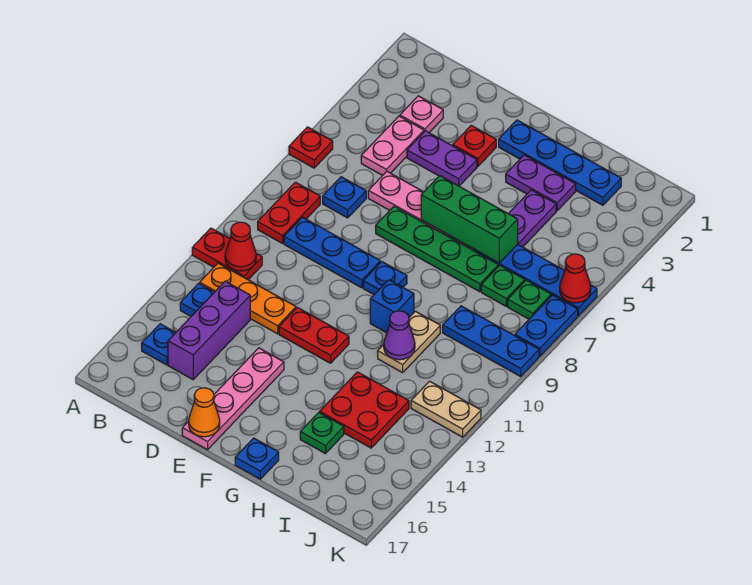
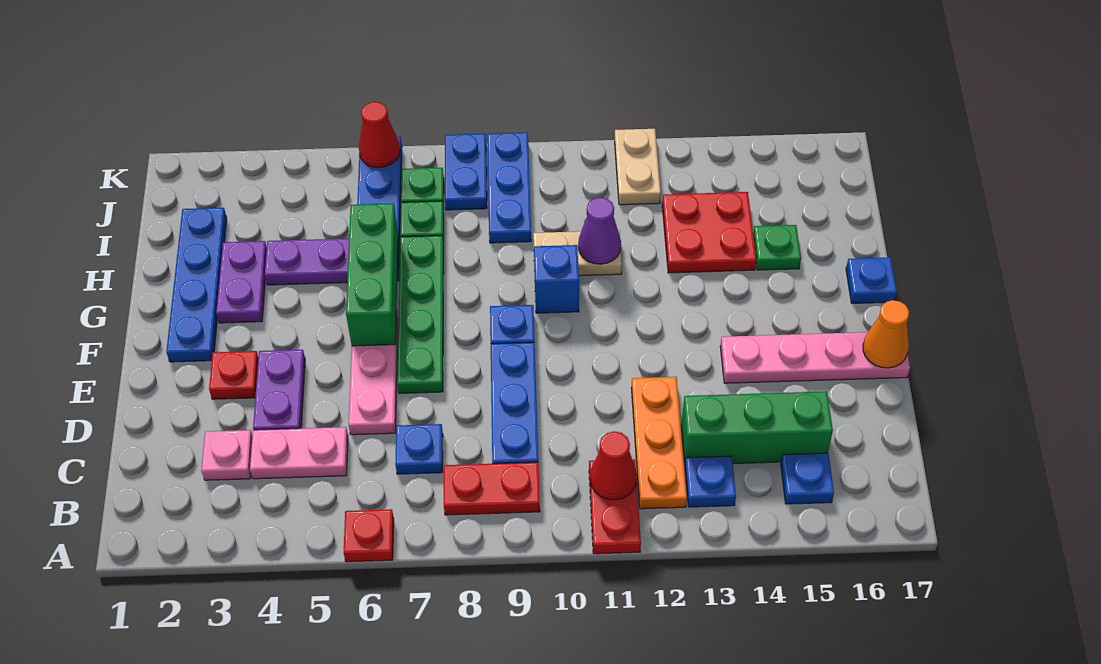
purple 1x3 brick [168,281,250,380] -> green 1x3 brick [681,391,833,464]
red 1x2 plate [279,307,349,363] -> none
blue 1x2 plate [515,295,578,356] -> blue 1x2 plate turned to [445,134,487,210]

